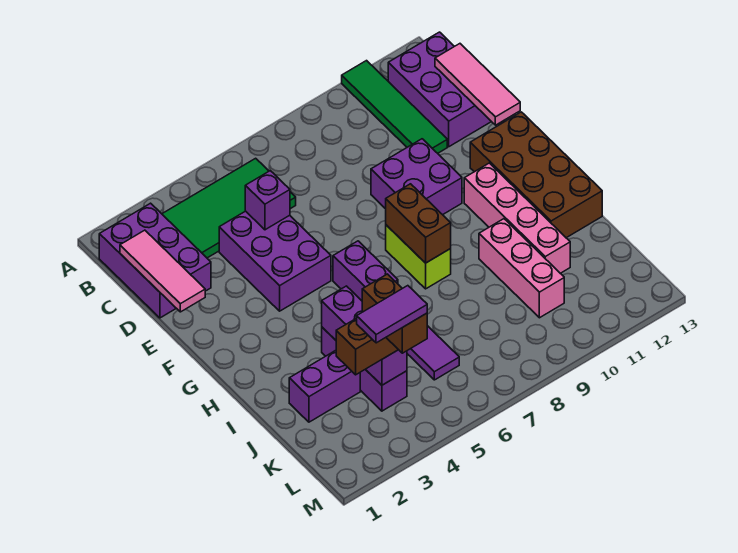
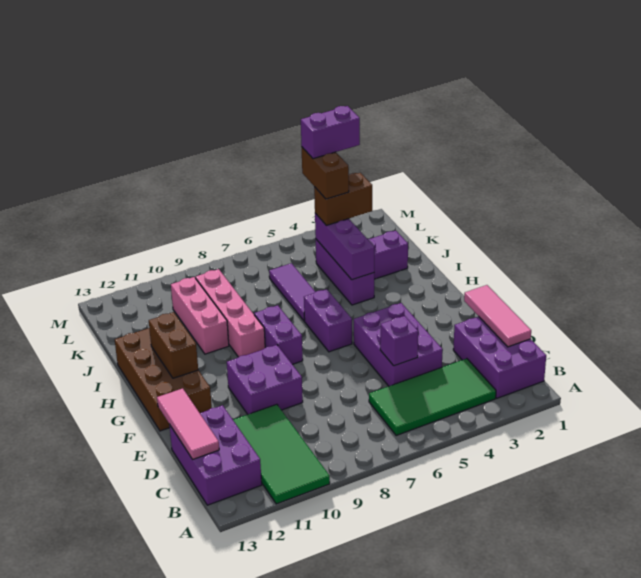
green 1x4 tile [342,61,447,153] -> green 2x4 tile [233,404,330,504]
lime 1x2 brick [386,225,451,289] -> purple 1x2 brick [254,305,303,364]
brown 1x2 brick [386,184,451,263] -> brown 1x2 brick moved to [149,312,198,378]
pink 1x4 brick [464,163,570,273] -> pink 1x4 brick moved to [196,269,265,357]
purple 1x2 tile [357,286,427,343] -> purple 1x2 brick [301,106,360,159]

